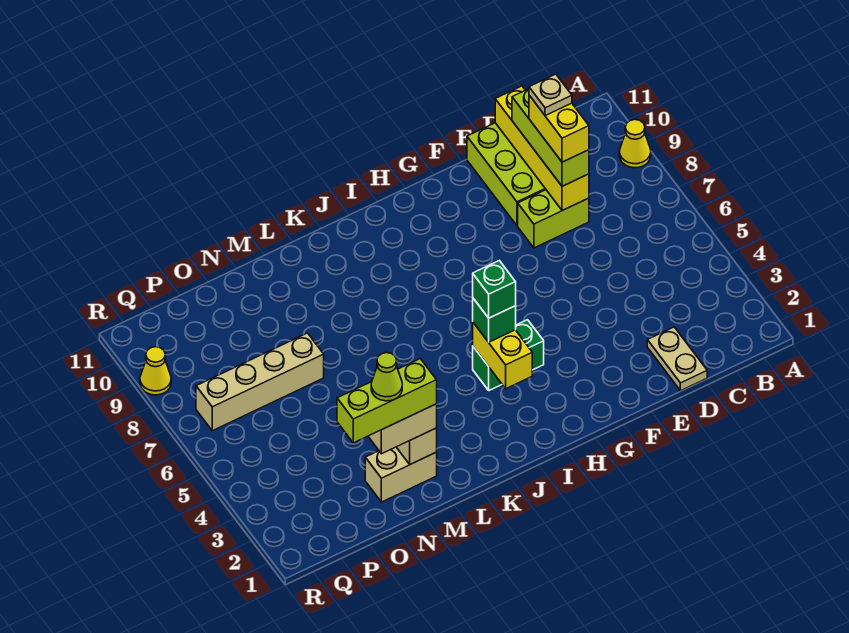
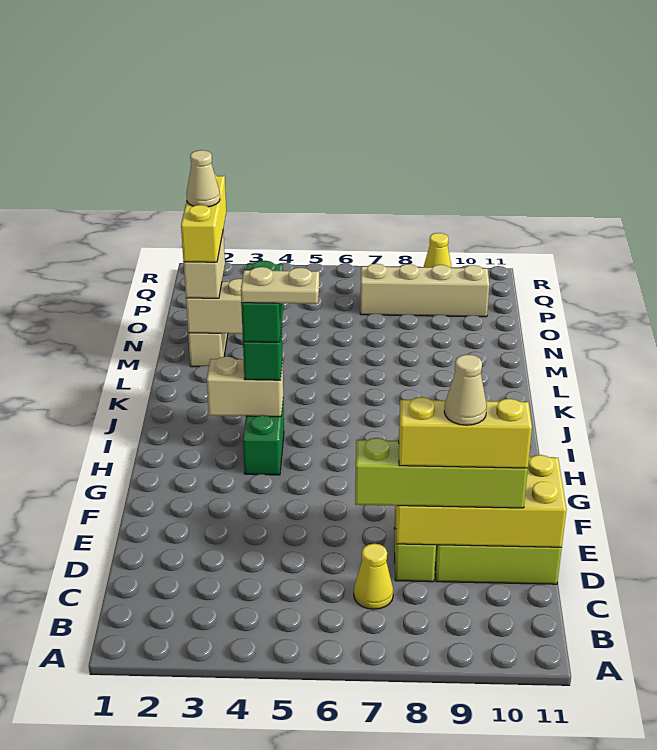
yellow 1x1 cone [620,120,651,168] -> yellow 1x1 cone moved to [354,544,393,609]
tan 1x2 plate [647,327,707,391] -> tan 1x2 plate moved to [241,267,319,304]
yellow 1x4 brick [495,86,589,211] -> yellow 2x4 brick [396,455,567,548]
lime 1x3 brick [512,89,589,186] -> lime 1x4 brick [355,438,528,508]
yellow 1x2 brick [529,95,589,162] -> yellow 1x3 brick [399,397,532,468]
tan 1x1 plate [529,74,572,116] -> tan 1x1 cone [444,354,487,425]
yellow 1x2 brick [473,323,532,389] -> tan 1x2 brick [207,357,283,417]
green 1x1 brick [473,261,516,318] -> green 1x2 brick [241,261,284,342]
lime 1x3 brick [337,359,437,443] -> yellow 1x3 brick [181,174,226,262]
lime 1x1 cone [371,353,402,401] -> tan 1x1 cone [186,150,220,207]
tan 1x4 brick [196,333,324,431] -> tan 1x4 brick turned to [360,264,489,317]

